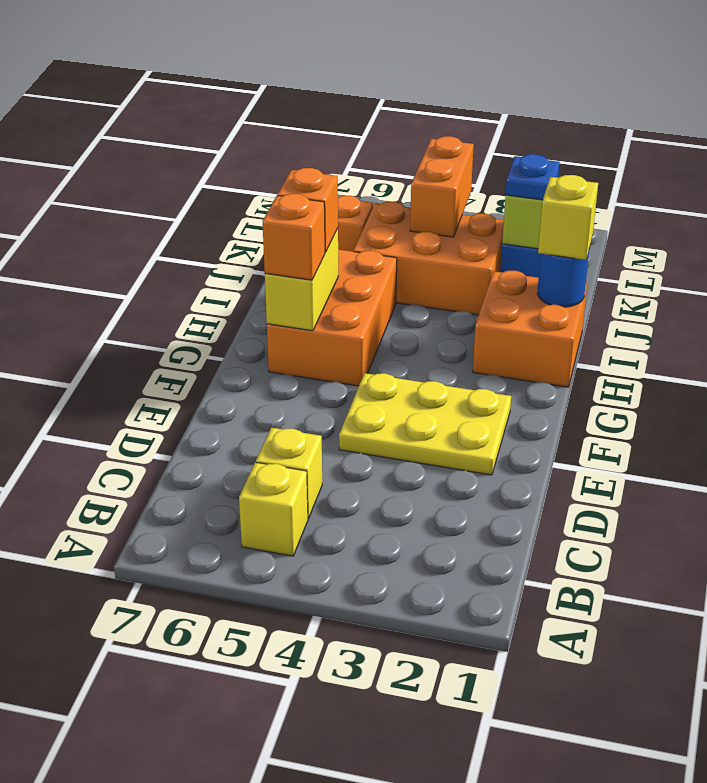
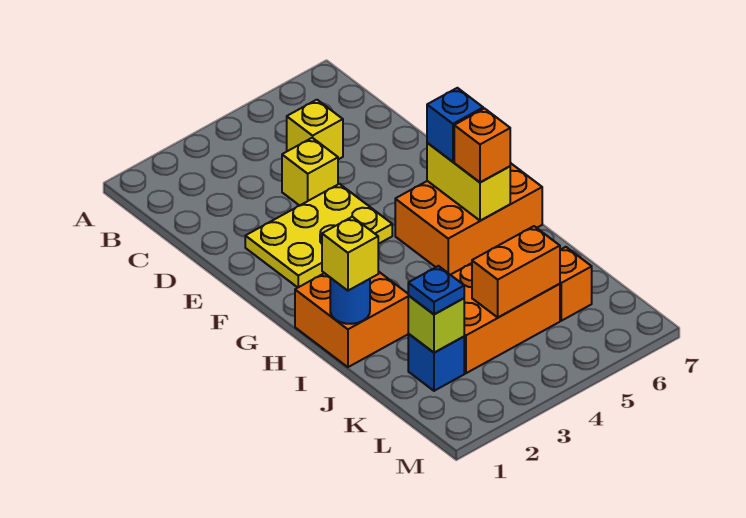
yellow 1x1 brick [239,462,308,556] -> yellow 1x1 brick moved to [282,138,338,206]
orange 2x3 brick [267,249,397,386] -> orange 2x3 brick turned to [395,163,542,275]
orange 1x1 brick [263,194,325,280] -> blue 1x1 brick [427,88,483,162]
orange 1x2 brick [410,136,474,237] -> orange 1x2 brick turned to [472,226,560,317]

